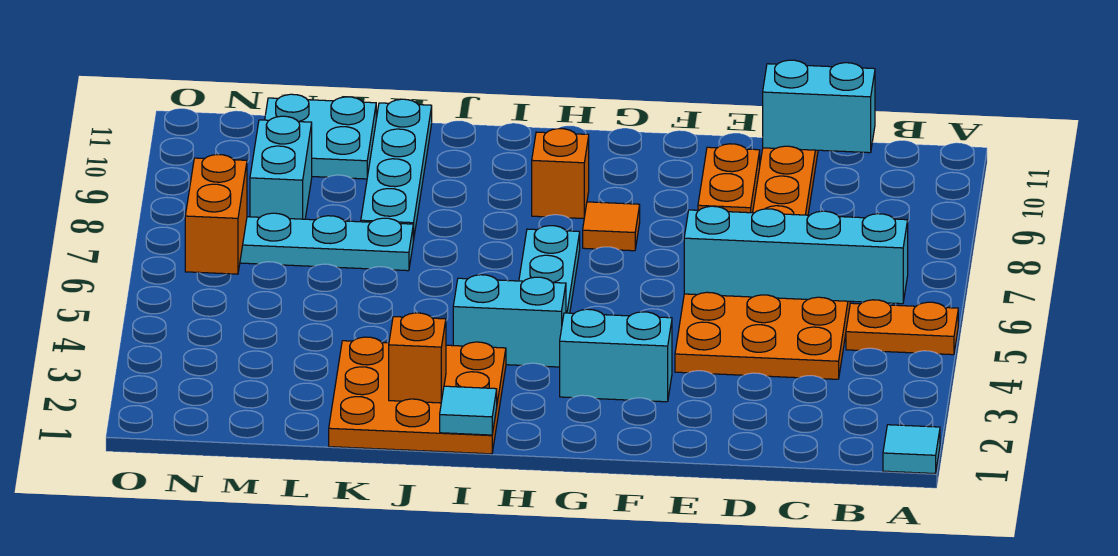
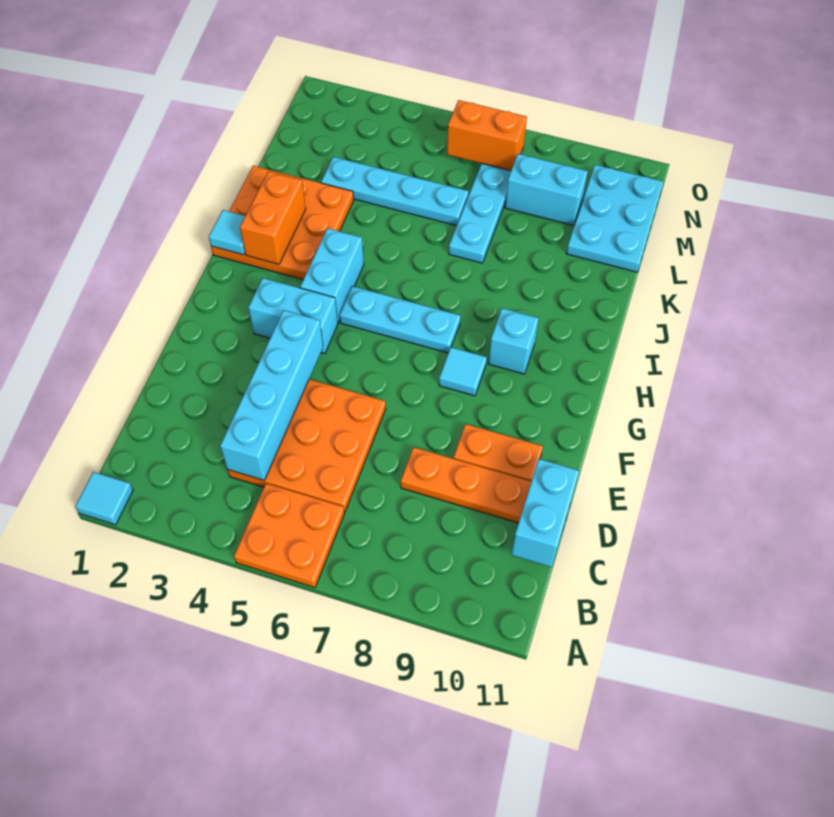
orange 1x2 plate [846,300,958,355] -> orange 2x2 plate [234,483,344,588]
cyan 1x4 brick [684,206,908,304] -> cyan 1x4 brick moved to [220,310,323,480]
cyan 1x2 brick [560,309,672,402] -> cyan 1x2 brick turned to [248,278,338,354]
orange 1x1 tile [583,202,640,251] -> cyan 1x1 tile [439,347,487,396]
orange 1x1 brick [532,129,589,219] -> cyan 1x1 brick [488,308,539,374]
orange 1x1 brick [389,313,446,403] -> orange 1x2 brick [240,171,306,264]
cyan 1x4 plate [361,99,432,241] -> cyan 1x4 plate moved to [321,157,469,226]
cyan 2x2 plate [265,94,376,179] -> cyan 2x3 plate [566,165,663,272]

